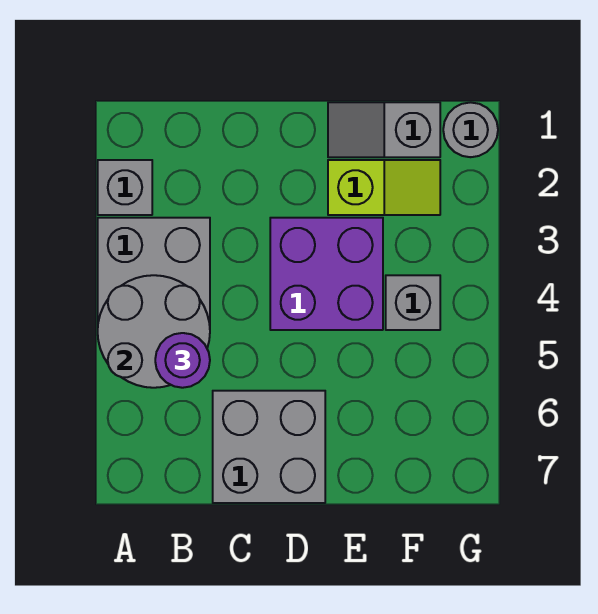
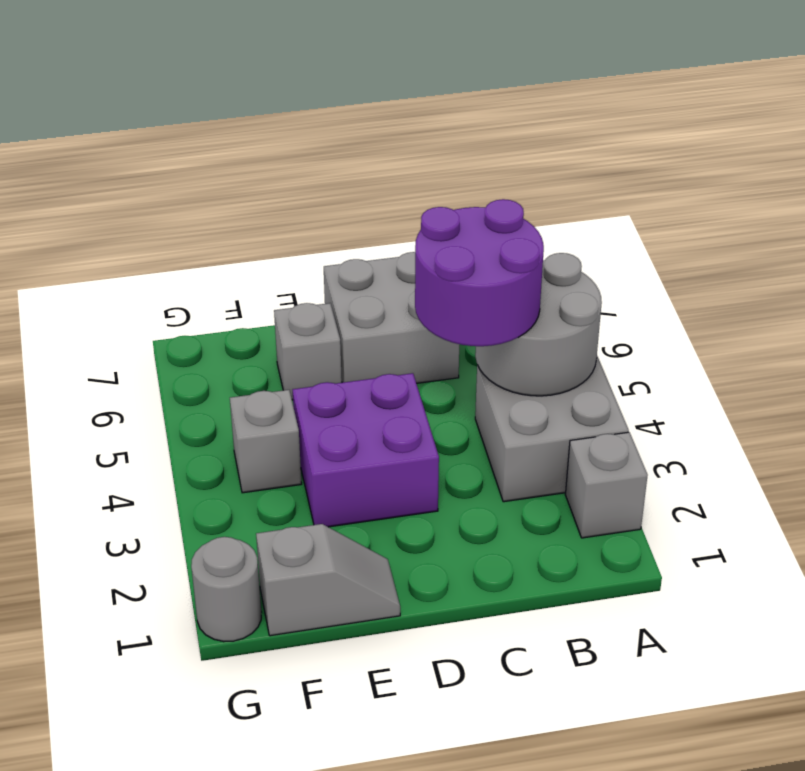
purple 1x1 round brick [155,333,210,388] -> purple 2x2 round brick [415,199,544,346]
lime 1x2 slope [328,160,440,215] -> none
none -> grey 1x1 brick [274,303,342,400]

